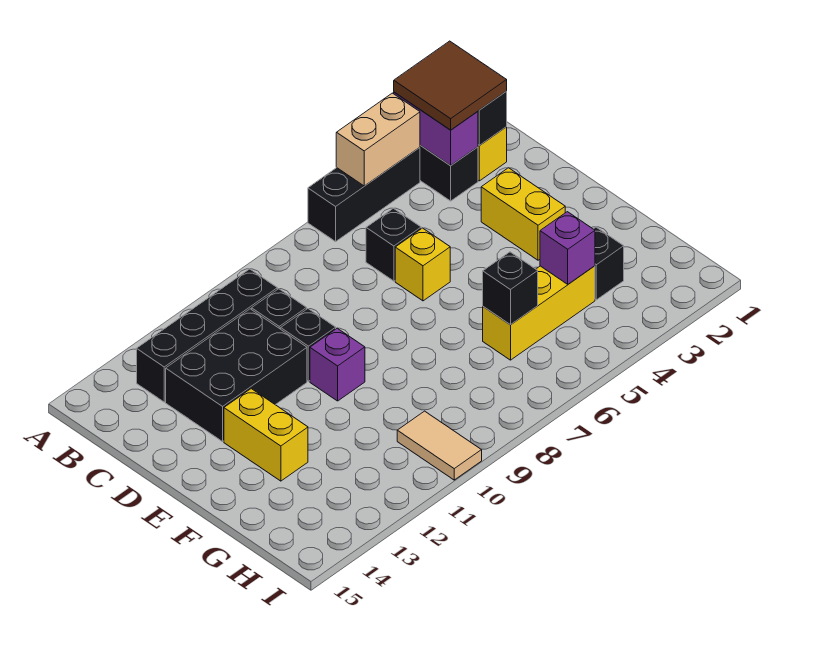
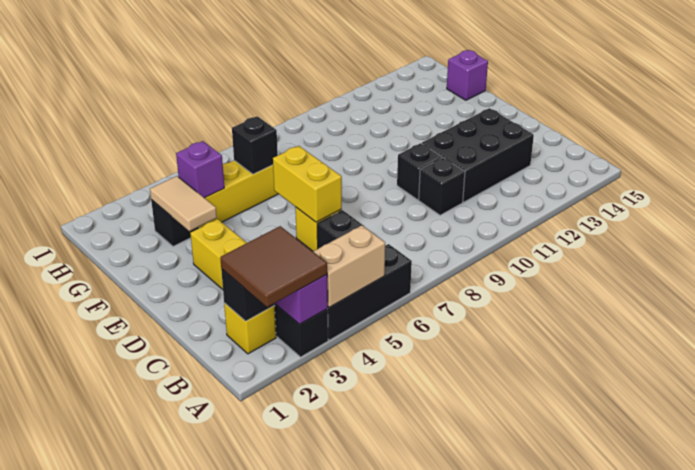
black 1x4 brick [137,269,277,402] -> none
purple 1x1 brick [310,328,365,401] -> purple 1x1 brick moved to [447,50,488,100]
yellow 1x2 brick [224,389,308,481] -> yellow 1x2 brick moved to [273,146,342,222]
tan 1x2 tile [397,411,482,480] -> tan 1x2 tile moved to [150,176,217,231]

